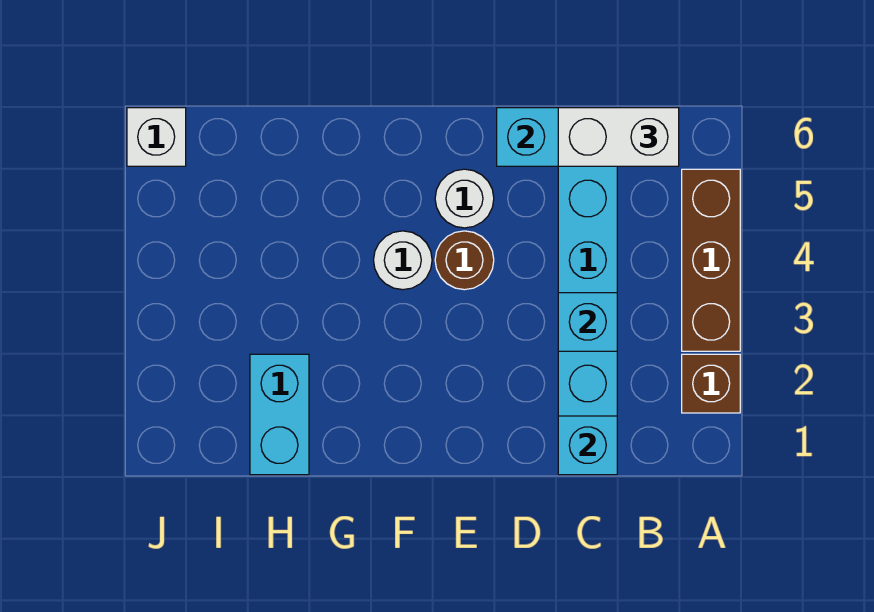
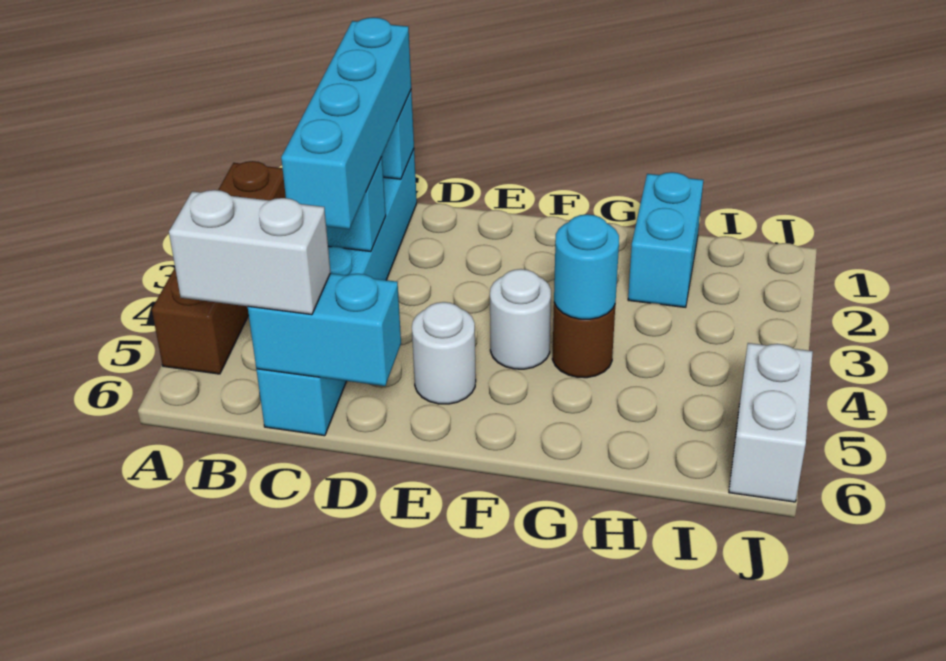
none -> cyan 1x4 brick [281,17,411,229]
brown 1x1 round brick [435,231,494,290] -> brown 1x1 round brick moved to [552,303,615,378]
none -> cyan 1x1 round brick [554,214,619,319]
white 1x1 brick [127,108,186,166] -> white 1x2 brick [729,343,813,502]

